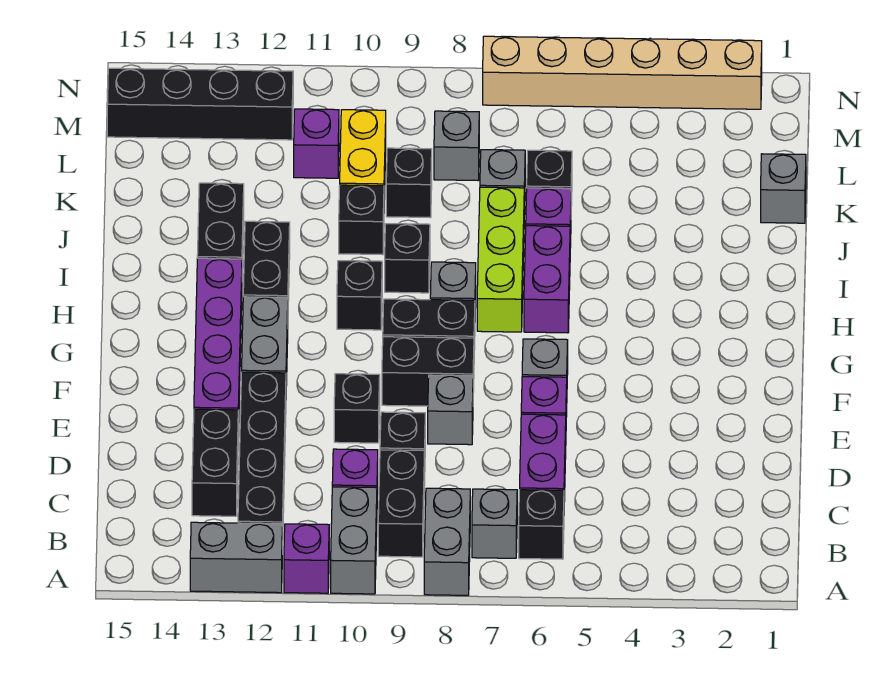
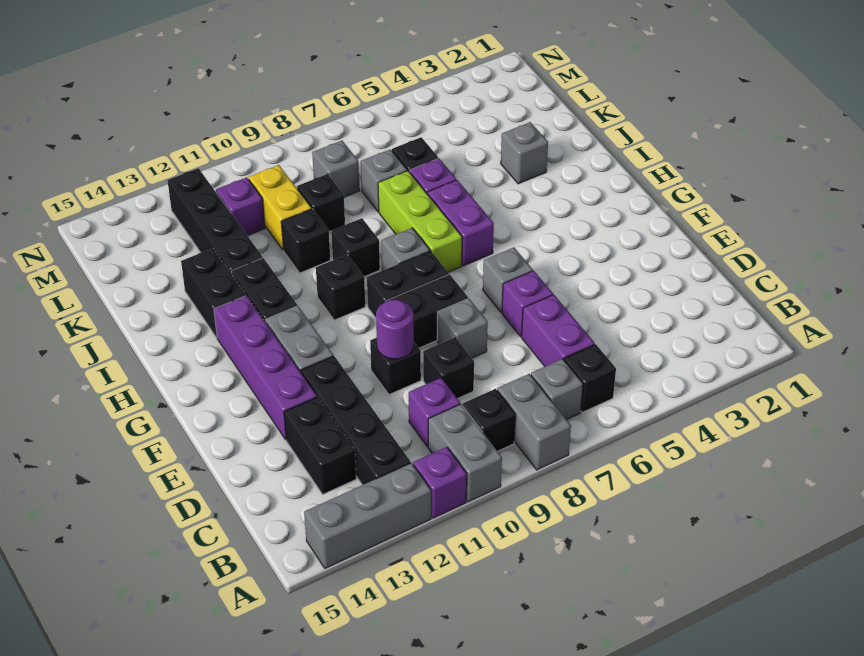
grey 1x2 brick [190,522,282,593] -> grey 1x3 brick [304,463,431,568]
black 1x2 brick [378,450,425,557] -> black 1x1 brick [463,389,515,451]
none -> purple 1x1 round brick [376,300,414,359]
grey 1x1 brick [761,154,806,223] -> grey 1x1 brick moved to [501,122,548,184]
black 1x4 brick [107,68,293,140] -> black 1x4 brick turned to [167,168,263,274]
tan 1x6 brick [483,36,762,109] -> none

